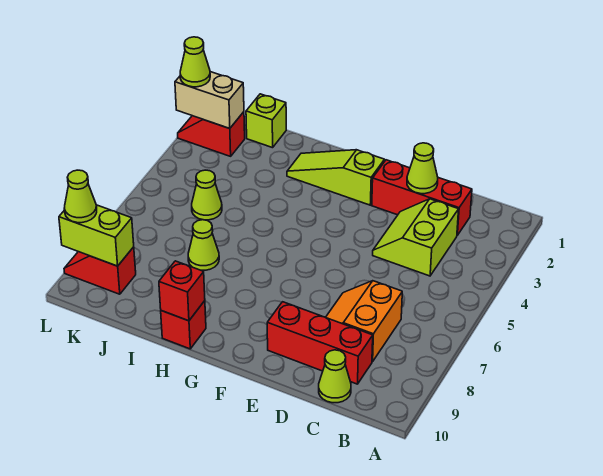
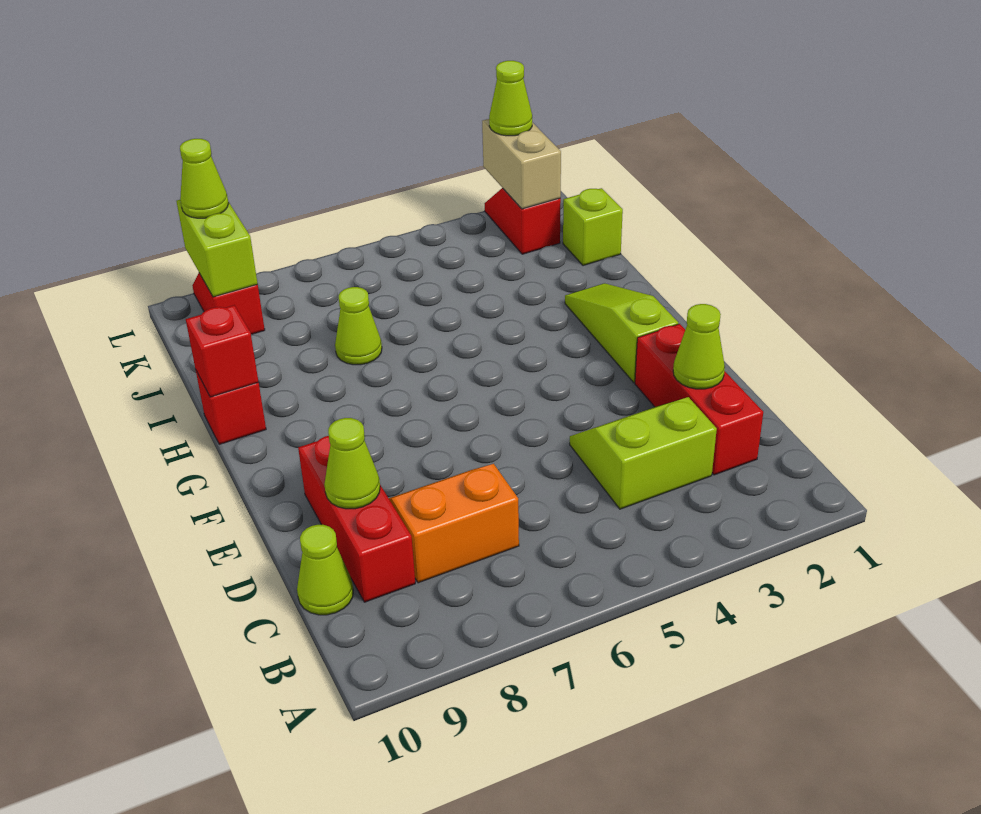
lime 1x1 cone [192,170,222,220] -> lime 1x1 cone moved to [324,418,380,509]

